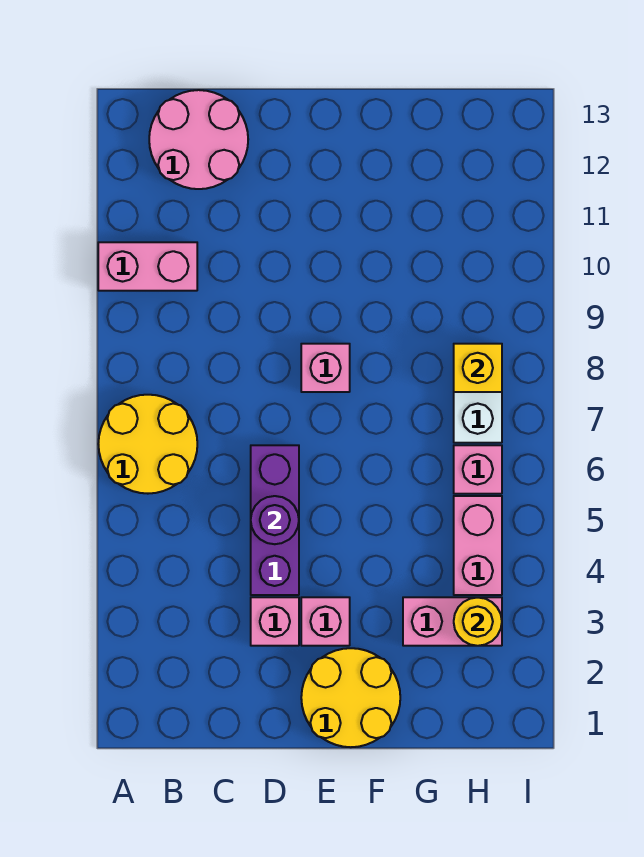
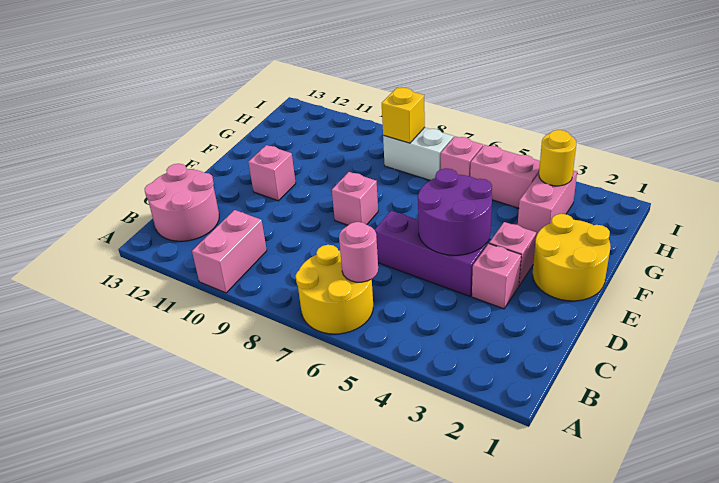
none -> pink 1x1 round brick [339,222,378,282]
purple 1x1 round brick [251,496,299,544] -> purple 2x2 round brick [418,168,492,255]
none -> pink 1x1 brick [248,145,296,201]

